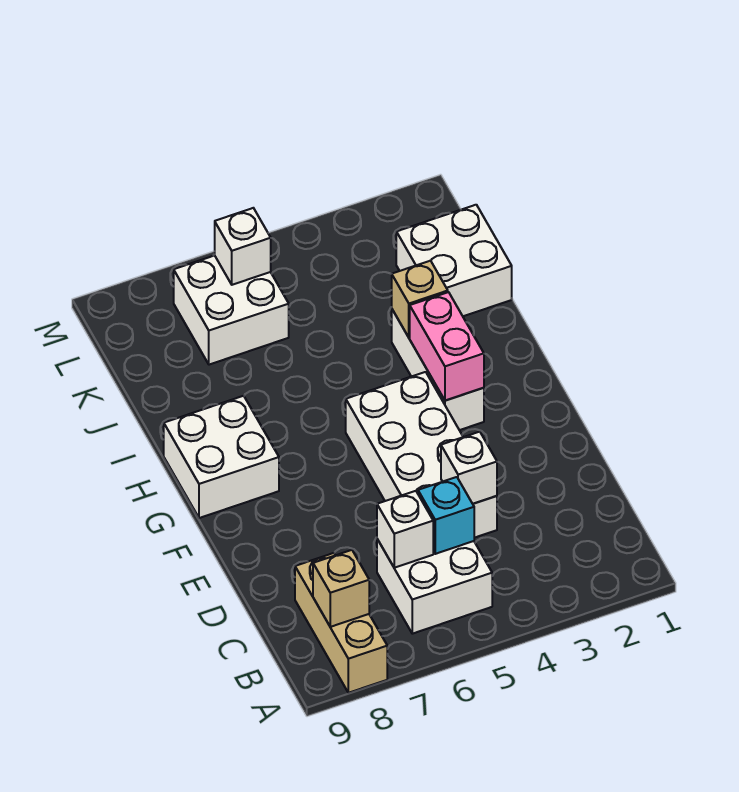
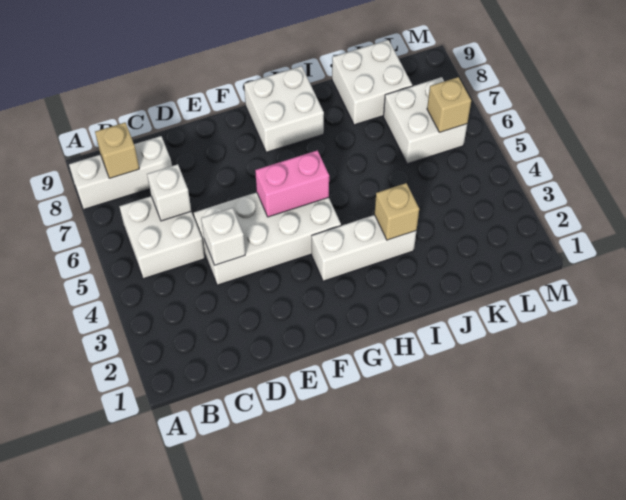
tan 1x3 brick [295,553,387,693] -> white 1x3 brick [69,136,172,210]
cyan 1x1 brick [418,477,474,554] -> none
pink 1x2 brick [410,292,484,401] -> pink 1x2 brick moved to [255,150,329,217]
white 2x2 brick [396,205,512,316] -> white 2x2 brick moved to [332,40,412,125]
white 1x1 brick [215,208,271,285] -> tan 1x1 brick [427,77,471,132]

